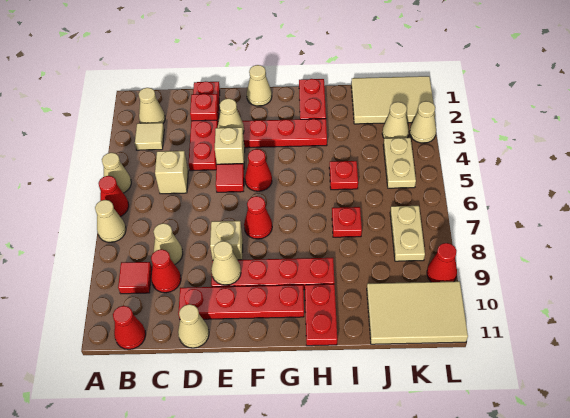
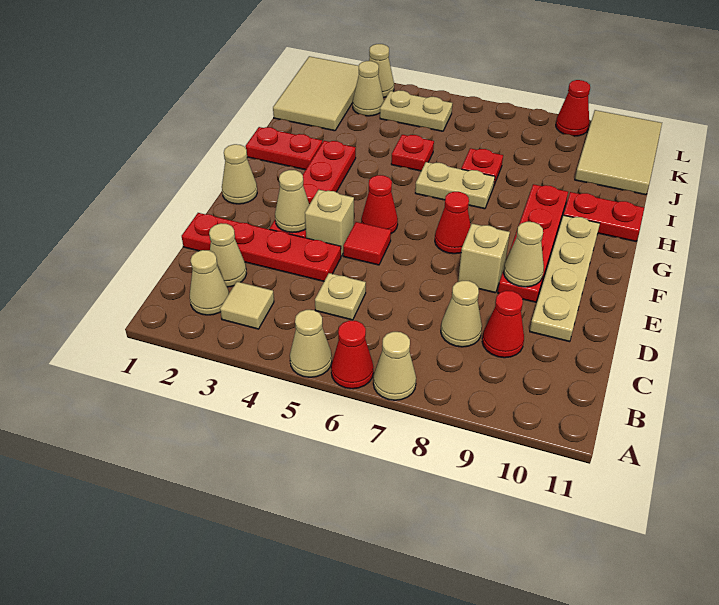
red 1x1 tile [118,262,152,294] -> none
red 1x1 cone [113,306,146,349] -> none
tan 1x1 brick [155,151,188,194] -> tan 1x1 plate [315,273,366,320]
red 1x1 plate [190,94,218,121] -> none
red 1x4 plate [178,285,304,319] -> tan 1x4 plate [530,215,600,342]
tan 1x1 cone [178,304,209,348] -> tan 1x1 cone moved to [209,223,247,287]
tan 1x2 plate [390,206,425,261] -> tan 1x2 plate moved to [415,162,495,209]

